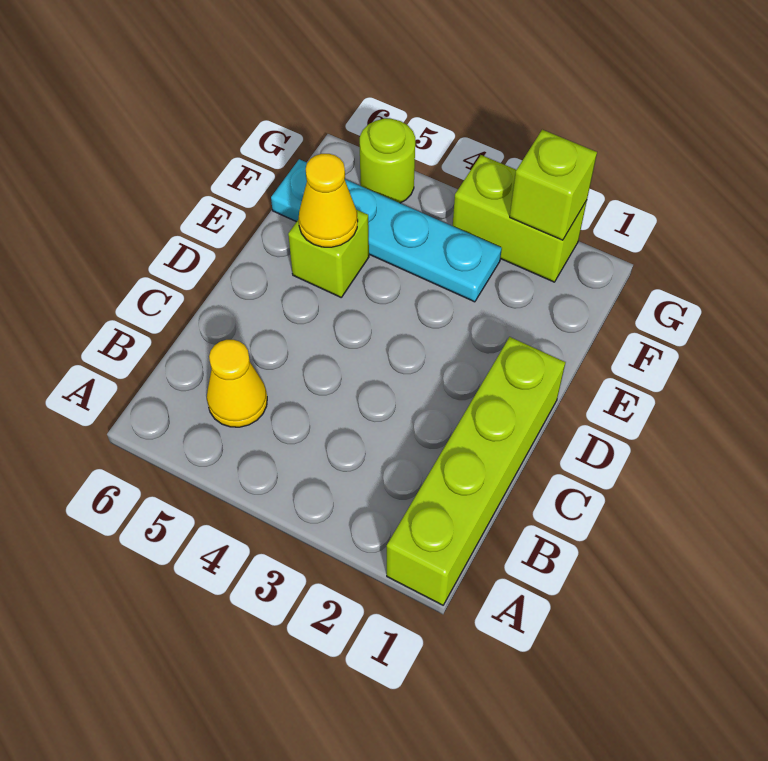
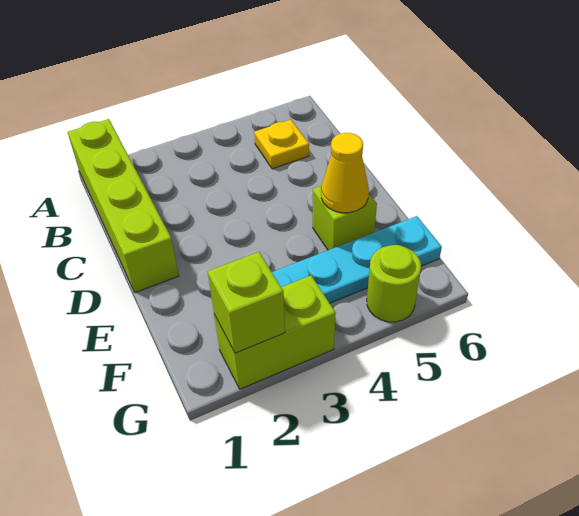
yellow 1x1 cone [207,340,267,427] -> yellow 1x1 plate [254,120,309,169]

